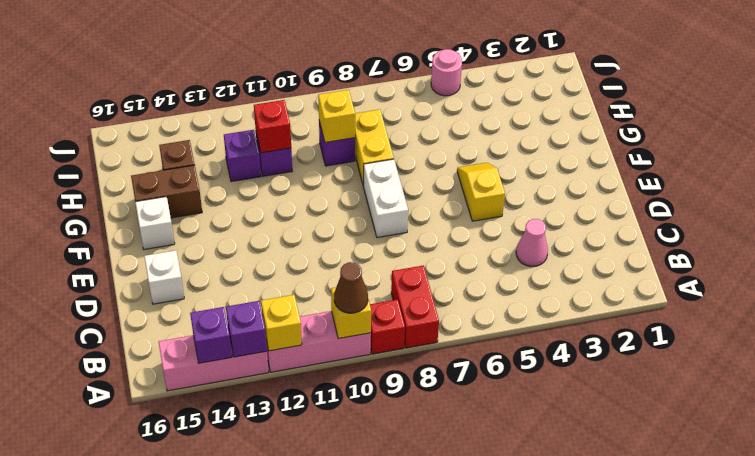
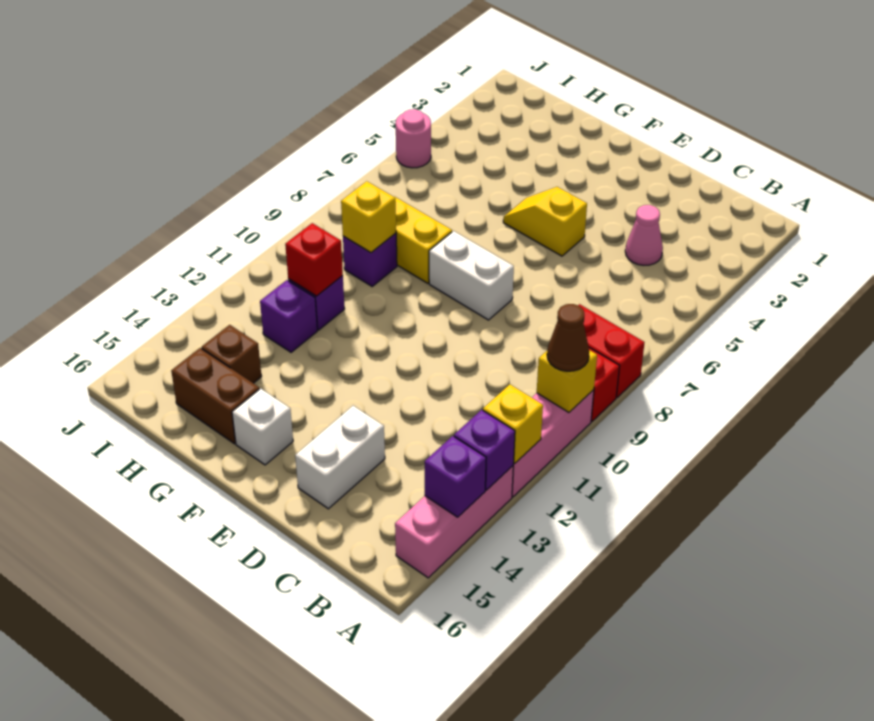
white 1x1 brick [144,250,184,304] -> white 1x2 brick [295,406,385,509]
brown 1x2 brick [131,165,202,218] -> brown 1x2 brick turned to [171,348,259,444]

